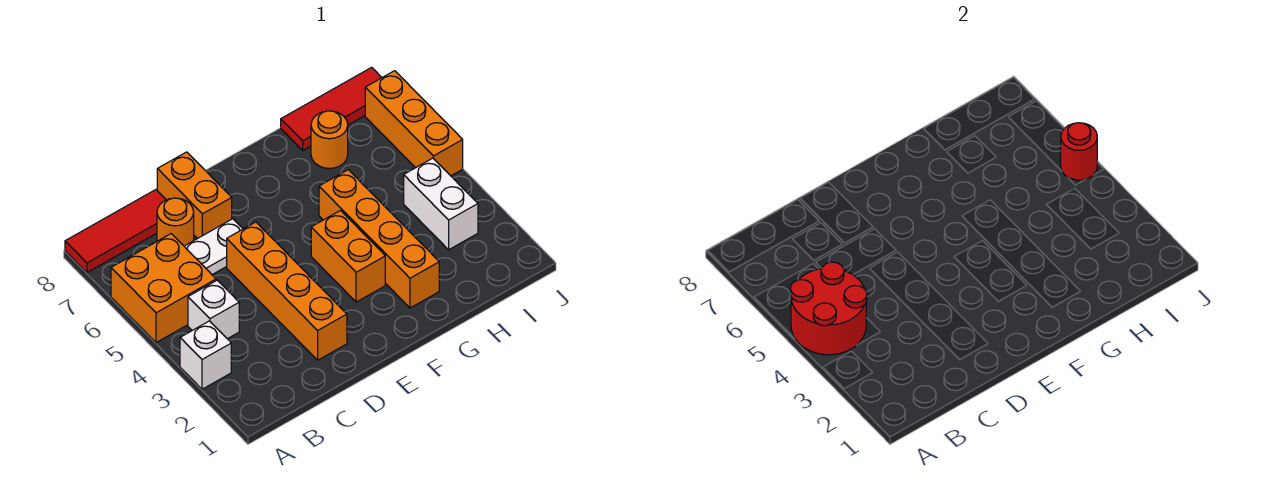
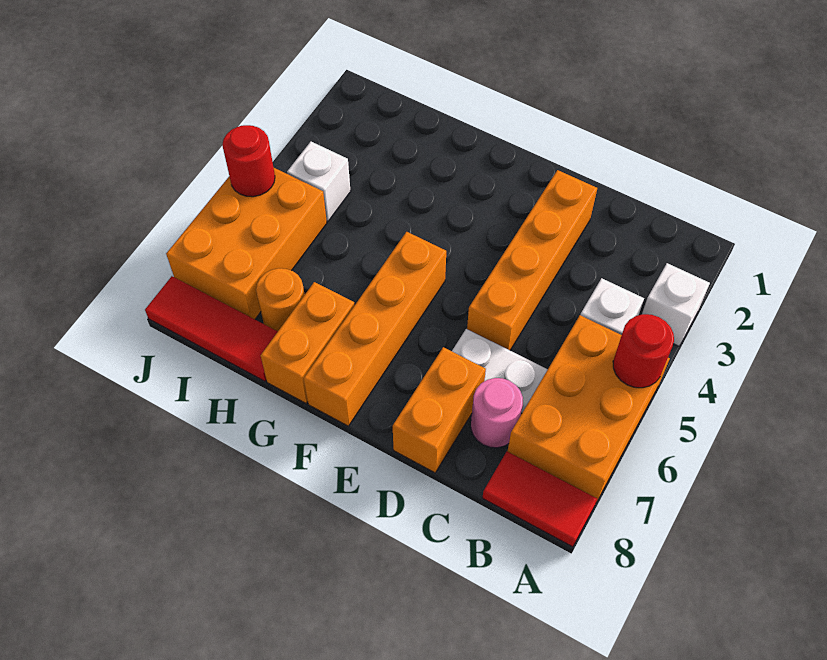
red 2x2 round brick [790,262,867,355] -> red 1x1 round brick [613,314,674,388]
orange 2x2 brick [111,234,216,343] -> orange 2x3 brick [508,315,670,502]
red 1x3 tile [65,190,166,272] -> red 1x2 tile [482,451,597,547]
orange 1x1 round brick [157,198,194,246] -> pink 1x1 round brick [471,378,523,448]
orange 1x2 brick [311,211,385,302] -> orange 1x2 brick moved to [261,282,355,403]
orange 1x4 brick [319,170,439,308] -> orange 1x4 brick moved to [304,232,446,426]
white 1x2 brick [404,158,478,250] -> white 1x1 brick [287,142,351,221]
orange 1x3 brick [365,71,463,176] -> orange 2x3 brick [166,168,327,319]

